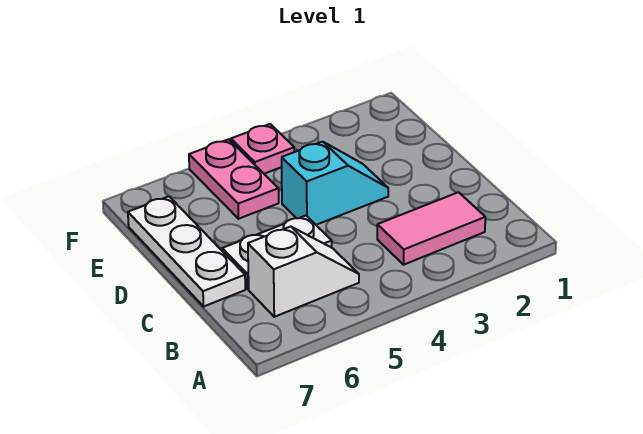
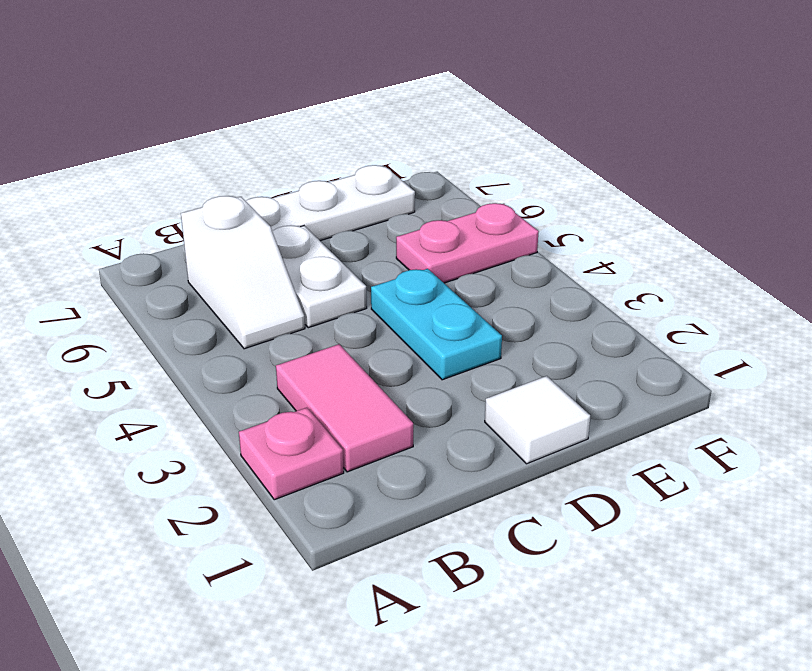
none -> white 1x1 tile [485,376,590,464]
cyan 1x2 slope [282,142,388,225] -> cyan 1x2 plate [371,269,502,380]
pink 1x1 plate [231,124,294,174] -> pink 1x1 plate moved to [239,408,344,500]

